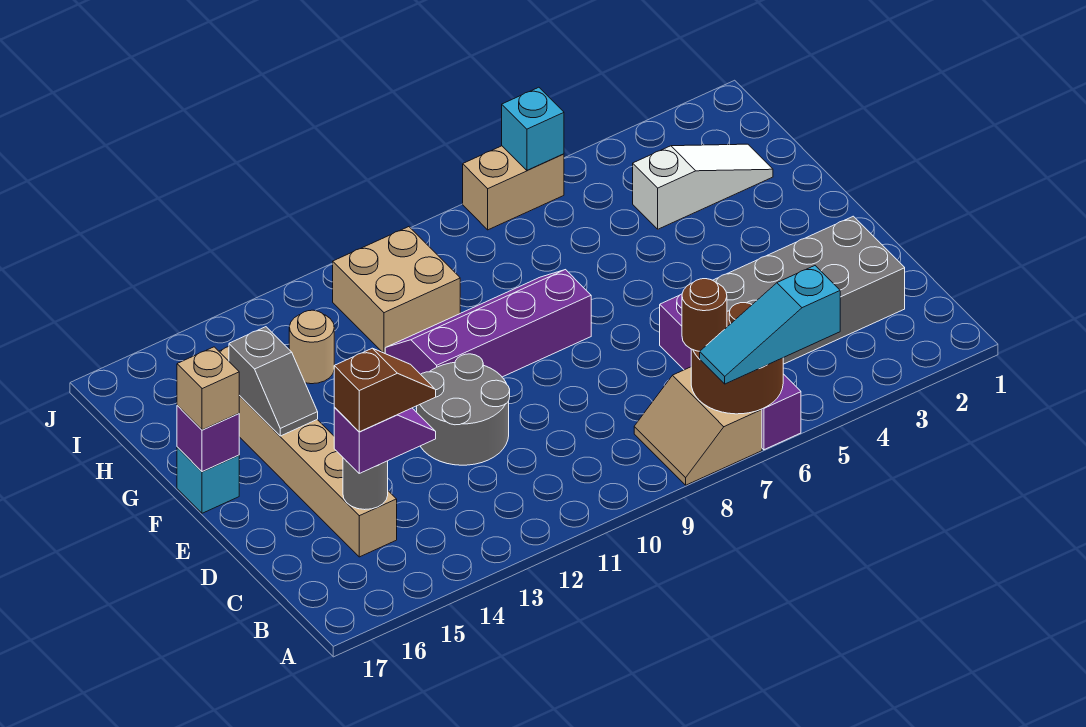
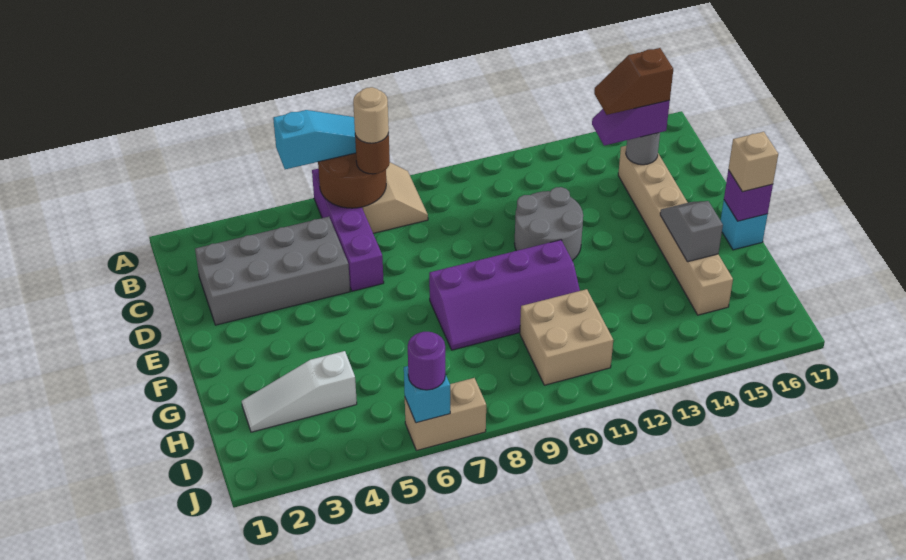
tan 1x1 round brick [289,310,334,384] -> tan 1x1 round brick moved to [353,87,389,143]
none -> purple 1x1 round brick [408,332,445,390]

